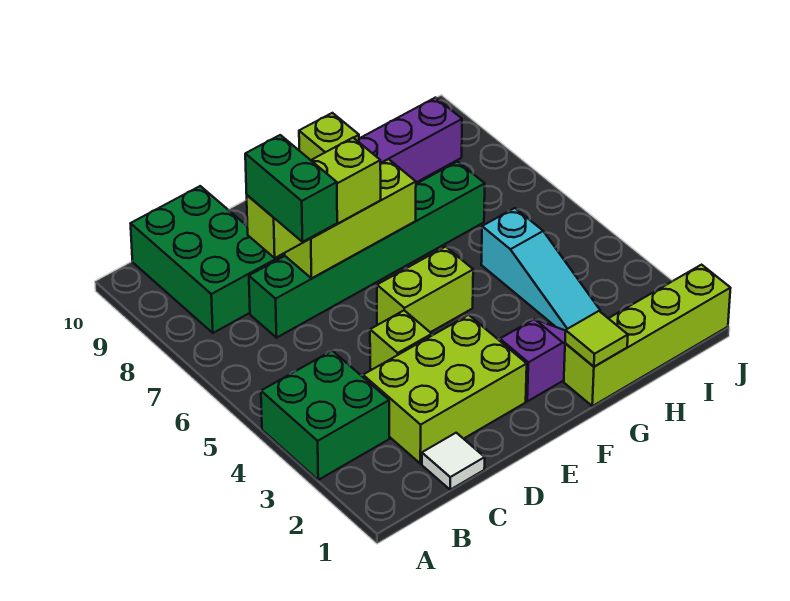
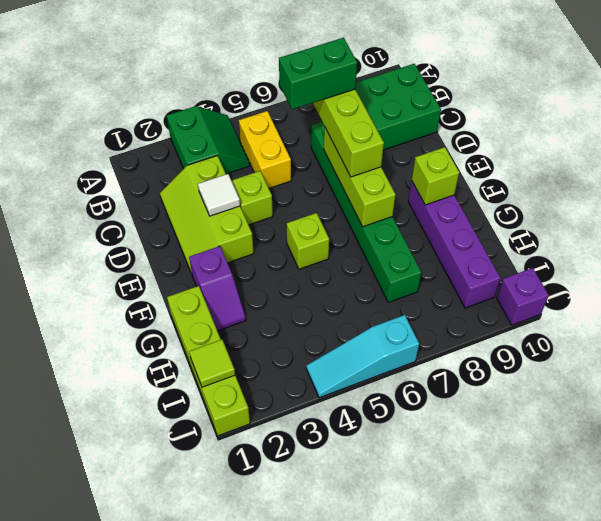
green 2x2 brick [261,351,389,480] -> green 2x2 slope [167,106,250,174]
none -> yellow 1x2 brick [239,111,291,188]
white 1x1 tile [422,433,485,490] -> white 1x1 tile moved to [198,174,240,216]
lime 2x3 brick [363,315,527,464] -> lime 2x3 slope [160,156,254,274]
lime 1x2 brick [377,247,473,332] -> lime 1x1 brick [287,213,329,269]
lime 1x1 tile [565,311,628,367] -> lime 1x1 tile moved to [189,340,235,387]
cyan 1x3 slope [481,208,600,331] -> cyan 1x3 slope moved to [306,315,419,398]
none -> purple 1x1 brick [497,268,549,325]

